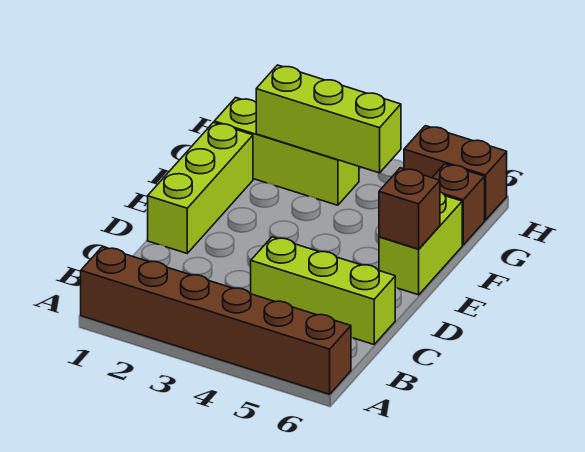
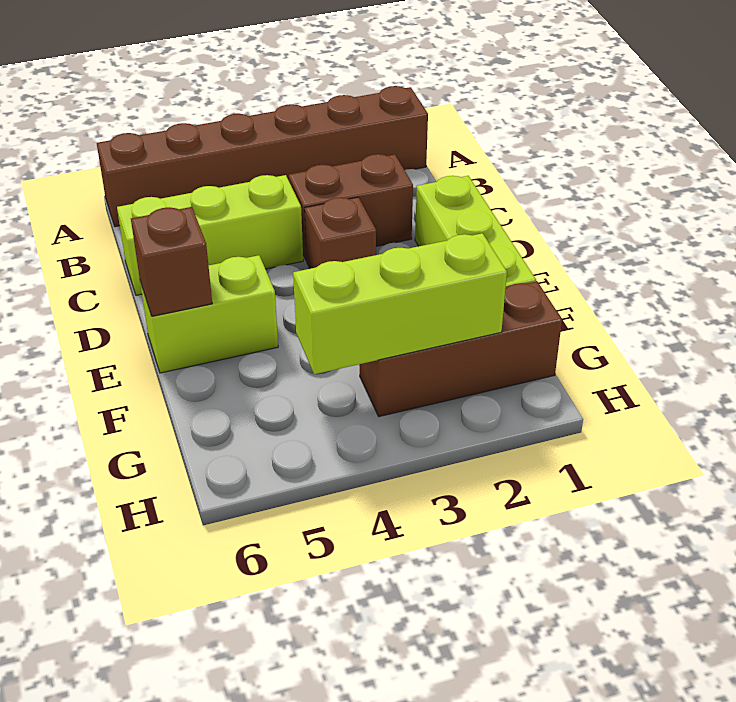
lime 1x2 brick [379,192,462,295] -> lime 1x2 brick turned to [140,255,278,373]
lime 1x3 brick [214,98,359,205] -> brown 1x3 brick [359,282,562,417]
brown 1x1 brick [432,164,485,245] -> brown 1x1 brick moved to [305,197,376,269]
brown 1x2 brick [404,126,507,220] -> brown 1x2 brick moved to [289,154,413,261]

